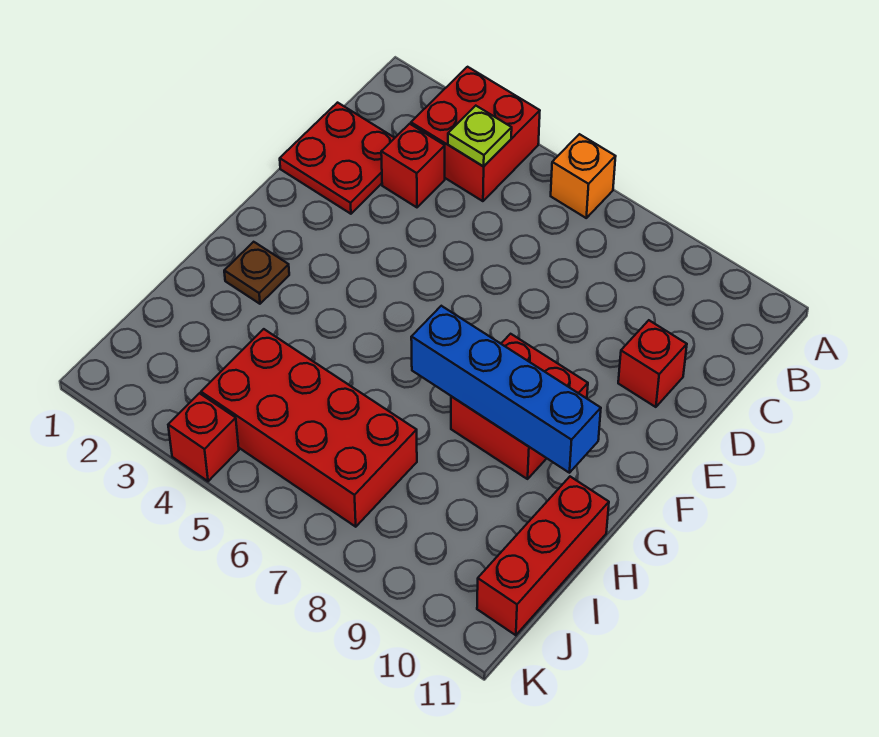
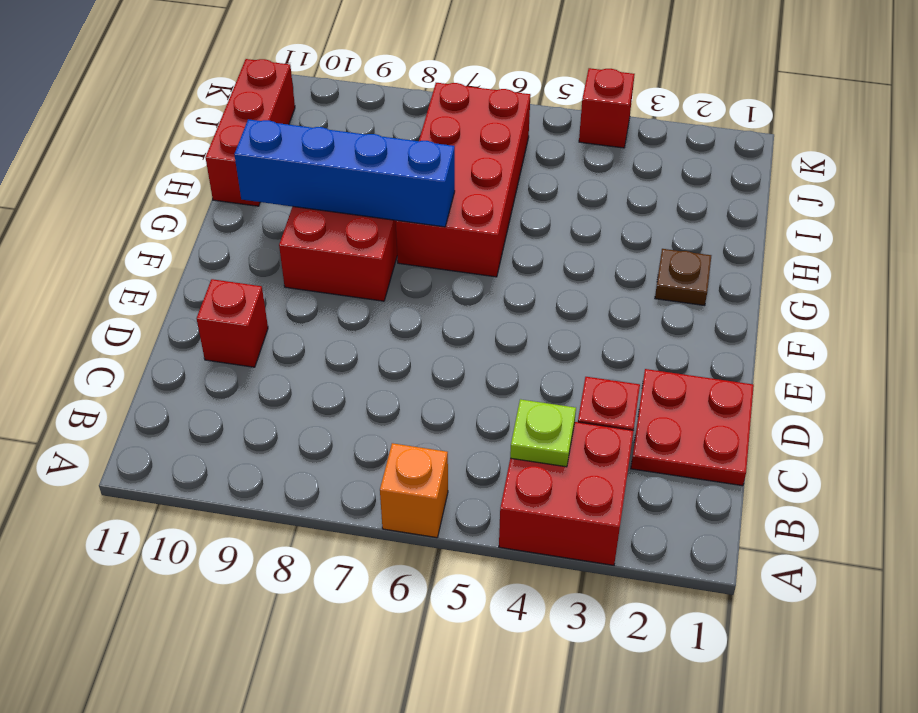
red 2x4 brick [201,329,417,527] -> red 2x4 brick turned to [396,83,530,277]

